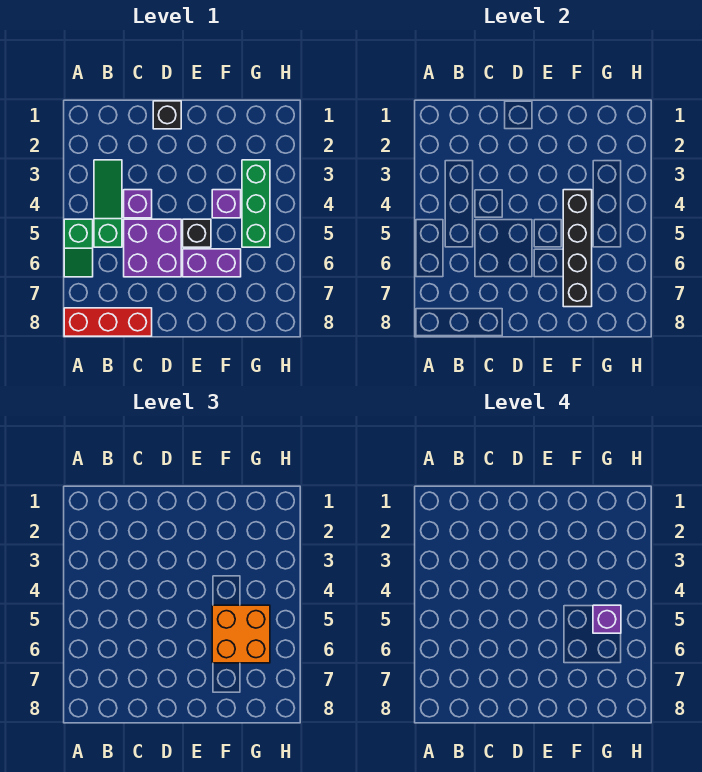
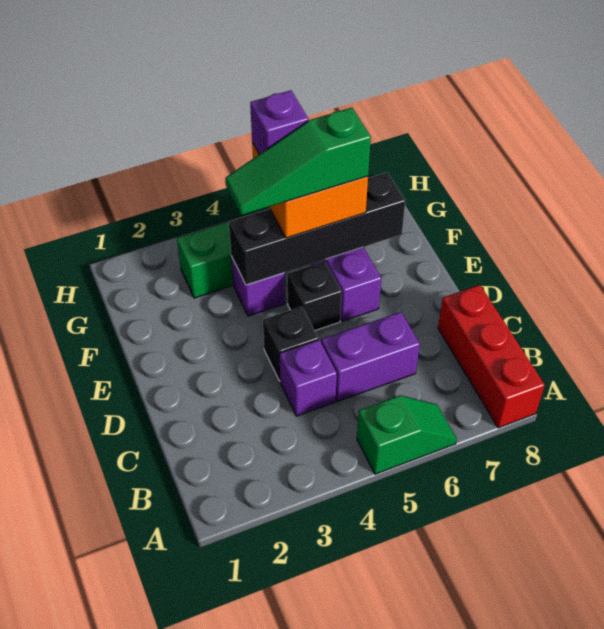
green 1x3 slope [94,160,122,247] -> green 1x3 slope moved to [225,108,371,215]
purple 2x2 brick [124,219,181,277] -> purple 1x2 brick [321,312,420,401]
black 1x1 brick [153,101,181,129] -> black 1x1 brick moved to [263,307,319,381]

